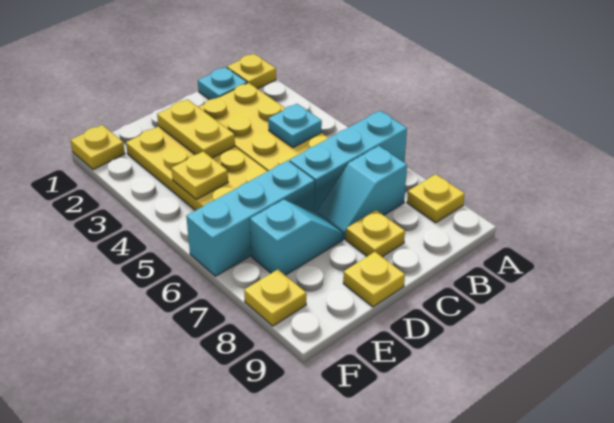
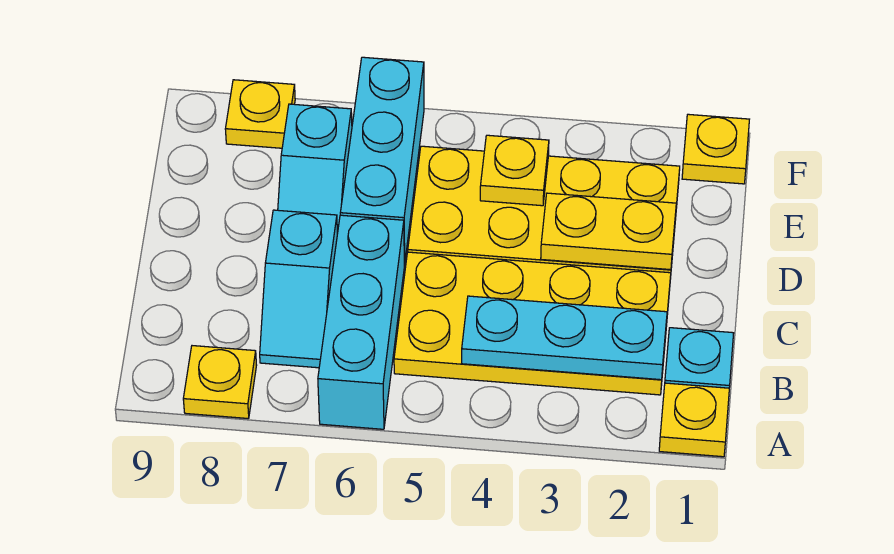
cyan 1x1 plate [268,104,322,148] -> cyan 1x3 plate [462,296,667,380]
cyan 1x2 slope [317,146,407,239] -> cyan 1x2 slope turned to [260,210,337,368]
yellow 1x1 plate [346,210,405,257] -> none
yellow 1x1 plate [343,252,405,307] -> none

